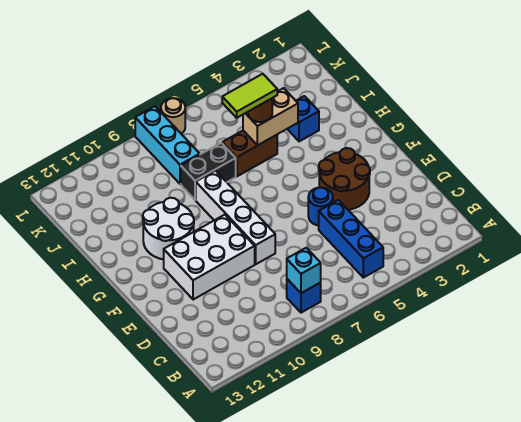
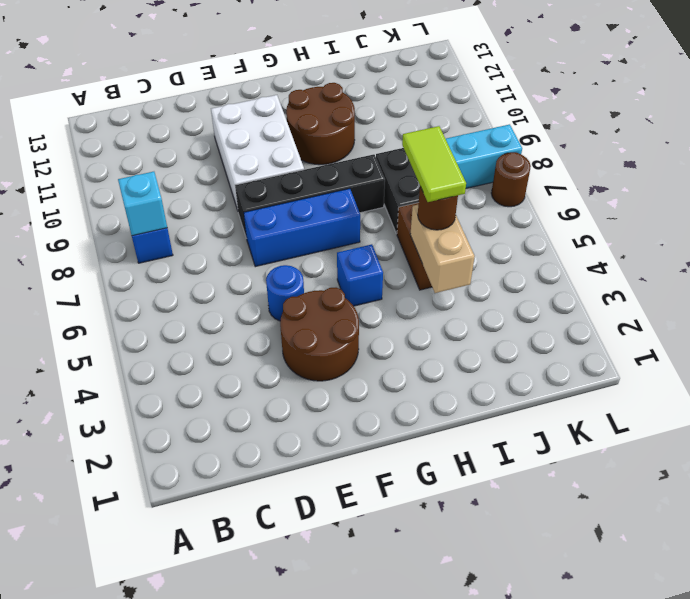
blue 1x3 brick [319,200,383,278] -> blue 1x3 brick moved to [244,189,360,267]
white 1x4 brick [196,171,275,264] -> black 1x4 brick [235,154,385,236]
white 2x2 round brick [143,198,194,259] -> brown 2x2 round brick [286,83,355,165]
blue 1x1 brick [288,96,319,141] -> blue 1x1 brick moved to [337,244,383,306]
tan 1x1 round brick [161,98,185,134] -> brown 1x1 round brick [491,152,531,207]

